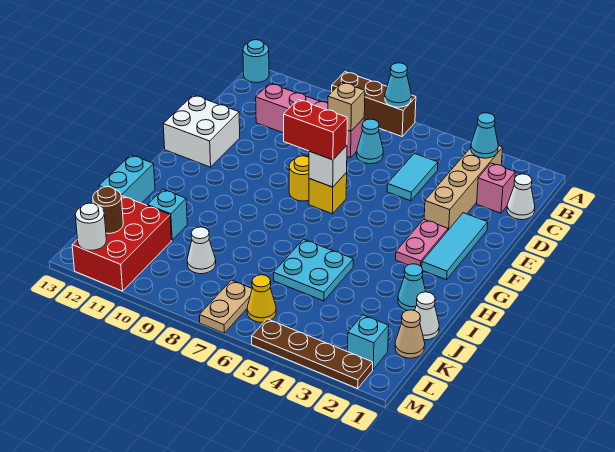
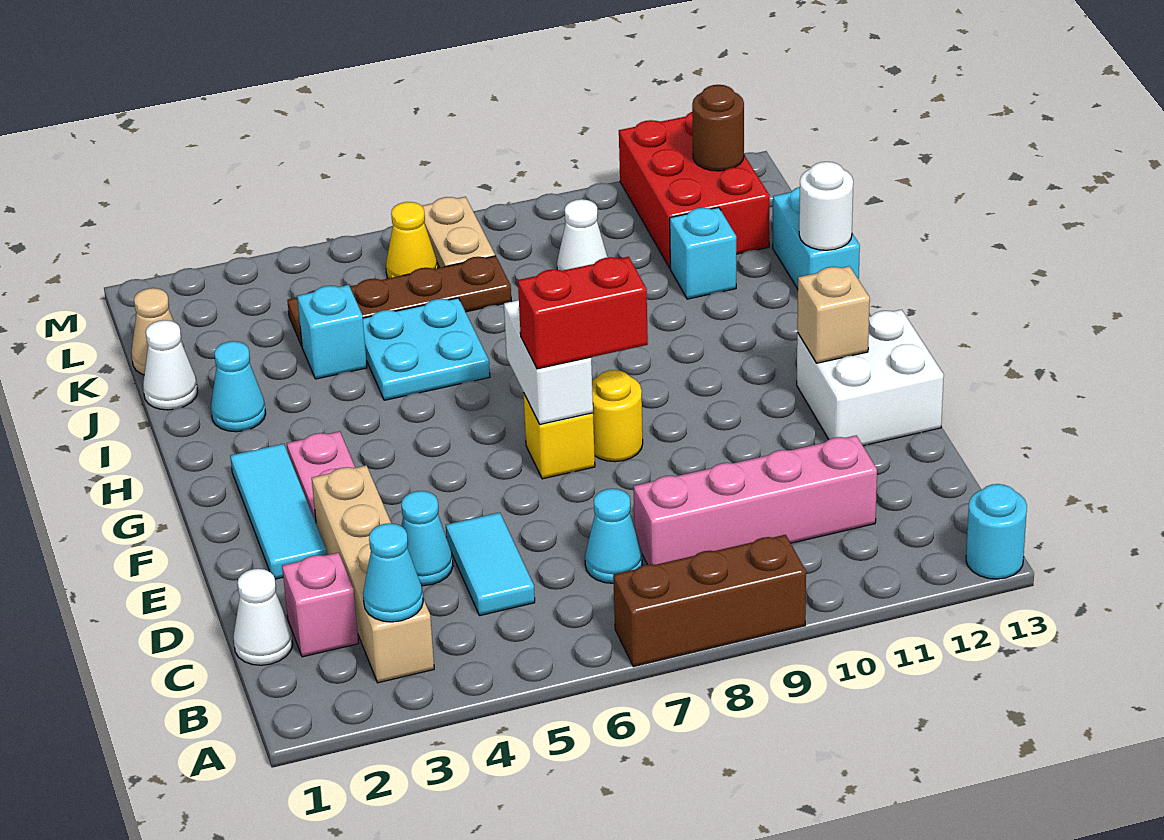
cyan 1x1 cone [385,63,411,107] -> cyan 1x1 cone moved to [401,491,453,586]
tan 1x1 brick [328,82,365,131] -> tan 1x1 brick moved to [797,266,870,363]
white 1x1 brick [309,145,347,187] -> white 1x2 brick [504,300,593,424]
cyan 1x1 brick [348,315,389,369] -> cyan 1x1 brick moved to [297,285,367,379]
brown 1x4 plate [252,319,373,389] -> brown 1x4 plate moved to [287,256,512,346]
white 1x1 round brick [75,203,106,250] -> white 1x1 round brick moved to [799,162,853,250]

